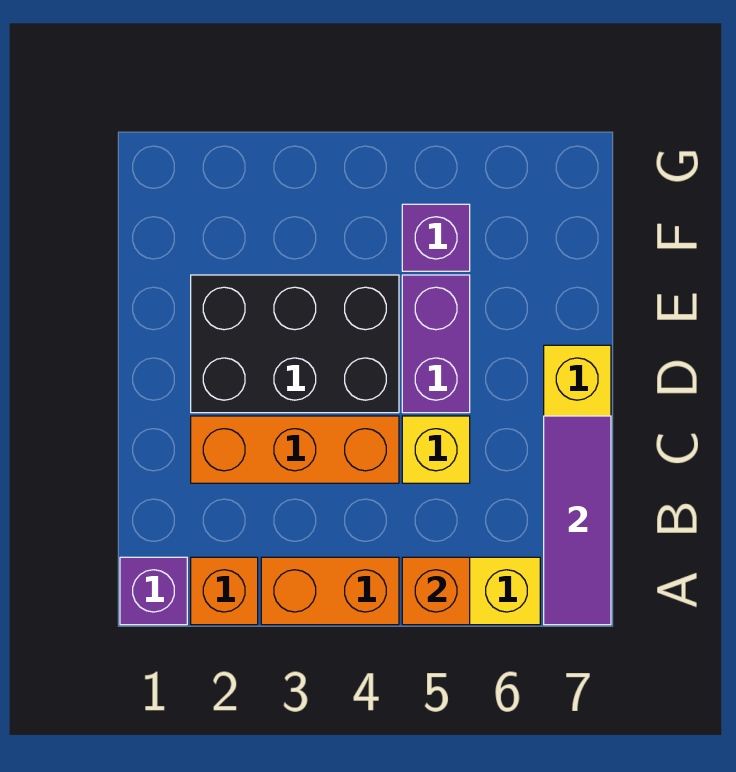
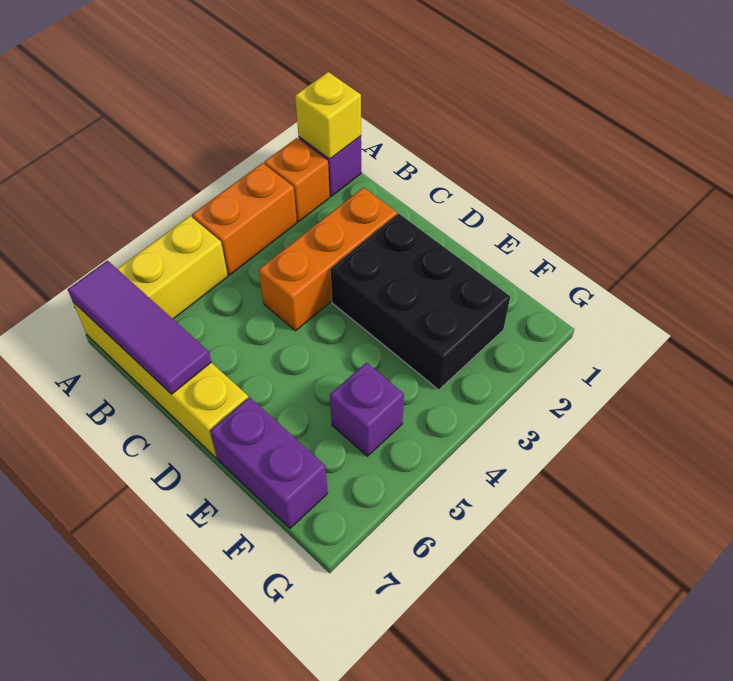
orange 1x1 brick [402,557,470,625] -> none
yellow 1x1 brick [402,416,470,483] -> yellow 1x1 brick moved to [295,72,361,159]
black 2x3 brick [191,275,399,413] -> black 2x3 brick turned to [331,214,510,390]
purple 1x2 brick [402,275,470,413] -> purple 1x2 brick moved to [210,397,328,528]

